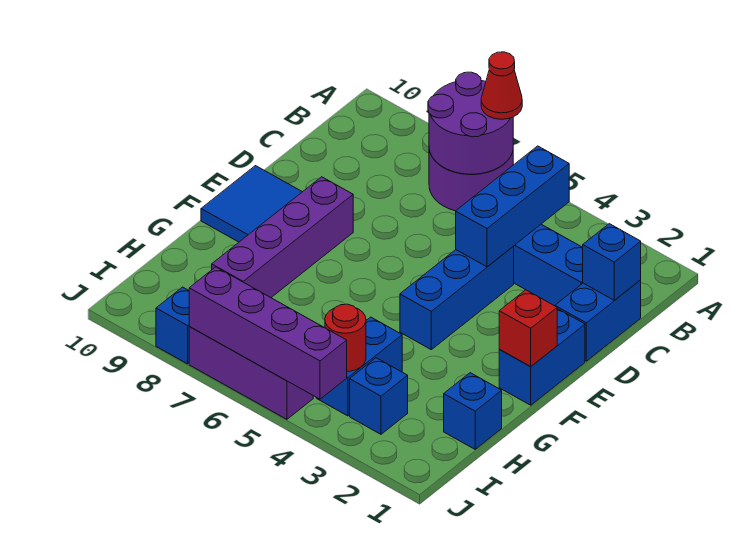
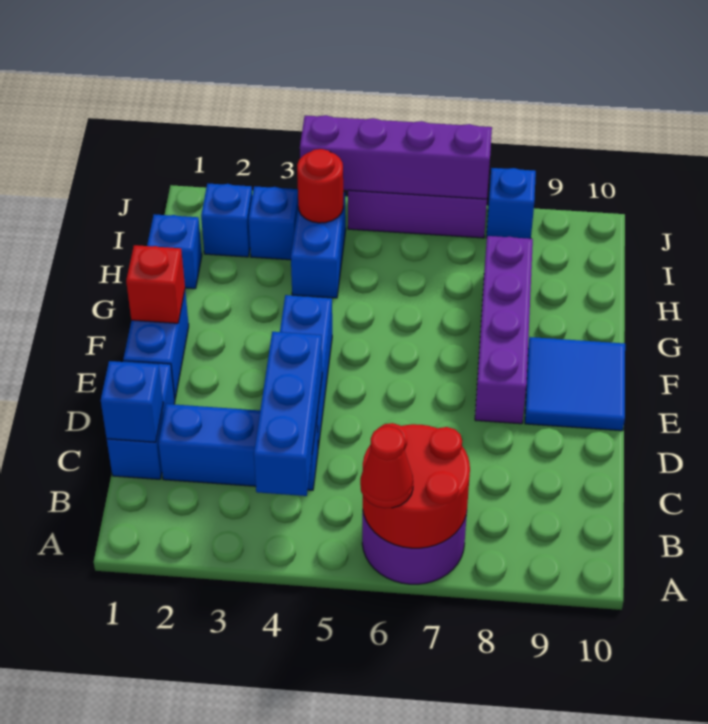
purple 2x2 round brick [428,72,513,174] -> red 2x2 round brick [363,423,470,548]
none -> blue 1x1 brick [201,183,252,257]

